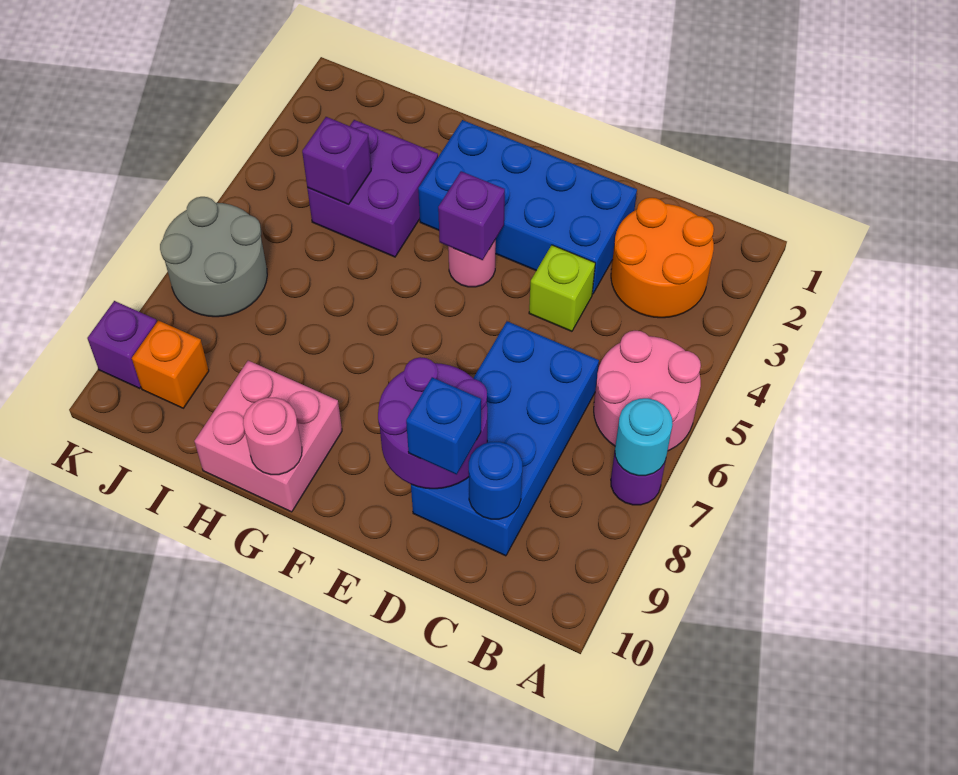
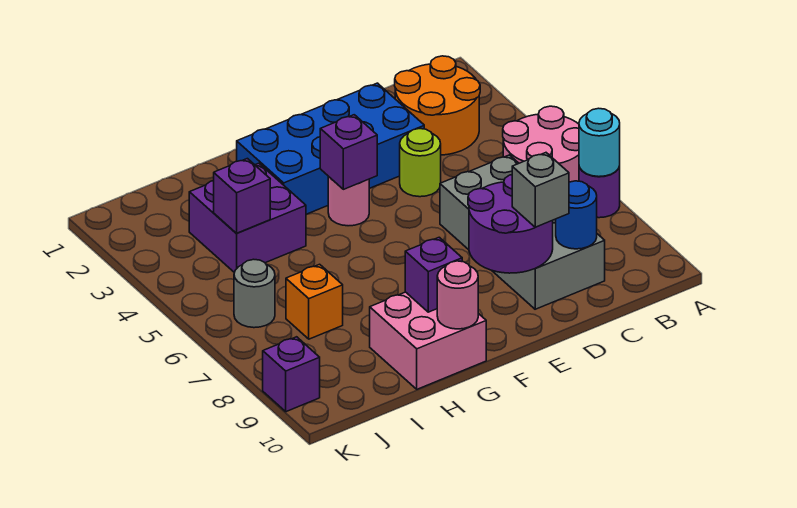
blue 2x4 brick [411,321,599,556] -> grey 2x4 brick [440,155,605,309]
lime 1x1 brick [529,245,595,331] -> lime 1x1 round brick [400,129,441,197]
blue 1x1 brick [406,377,481,474] -> grey 1x1 brick [512,153,569,227]
none -> purple 1x1 brick [405,237,462,312]
grey 2x2 round brick [160,197,267,317] -> grey 1x1 round brick [234,259,275,328]
orange 1x1 brick [132,320,209,408] -> orange 1x1 brick moved to [286,264,343,339]

